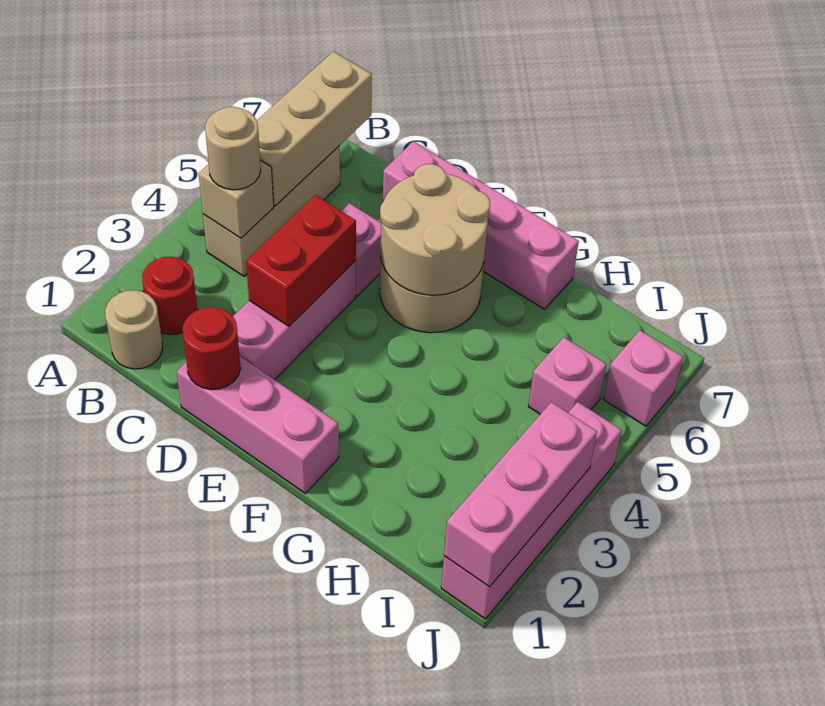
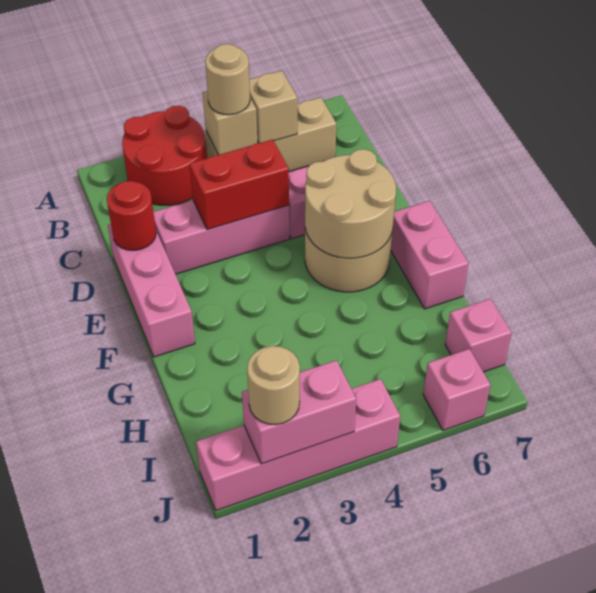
tan 1x1 round brick [105,290,163,369] -> tan 1x1 round brick moved to [247,346,300,425]
red 1x1 round brick [142,256,197,335] -> red 2x2 round brick [122,106,207,205]
tan 1x3 brick [257,51,372,206] -> tan 1x1 brick [249,71,297,143]
pink 1x4 brick [383,141,579,309] -> pink 1x2 brick [391,201,469,309]
pink 1x1 brick [528,337,607,414] -> pink 1x1 brick moved to [445,299,512,372]
pink 1x3 brick [444,402,597,587] -> pink 1x2 brick [242,360,356,464]

